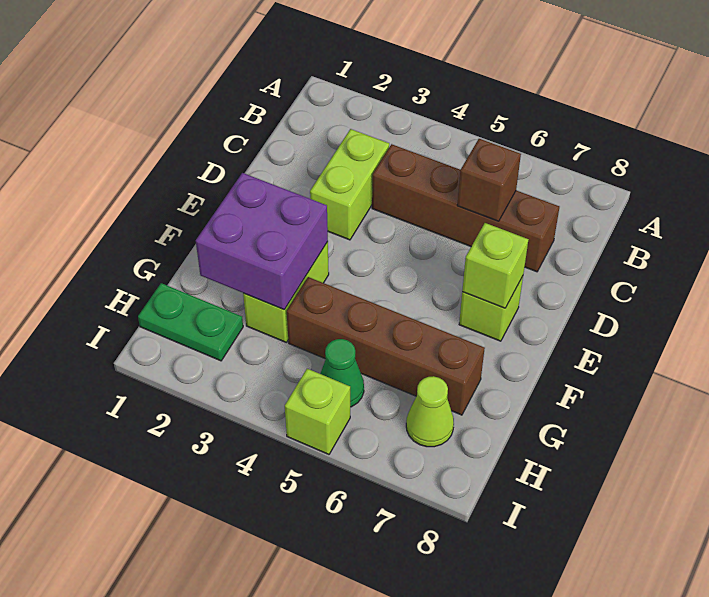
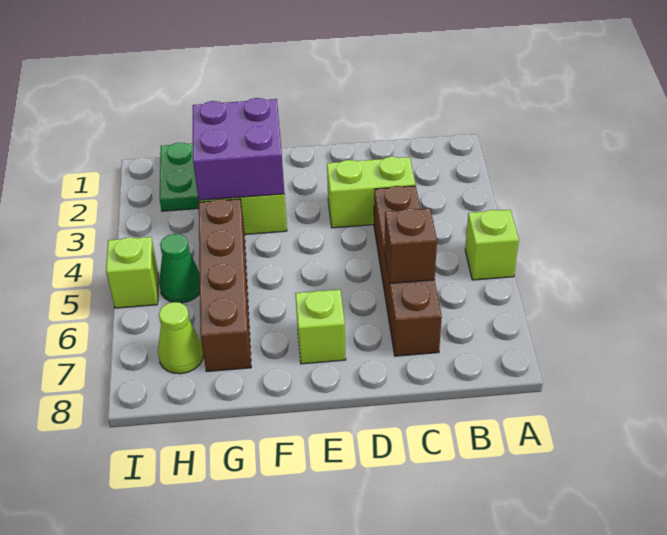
lime 1x1 brick [462,223,528,308] -> lime 1x1 brick moved to [465,210,519,280]

